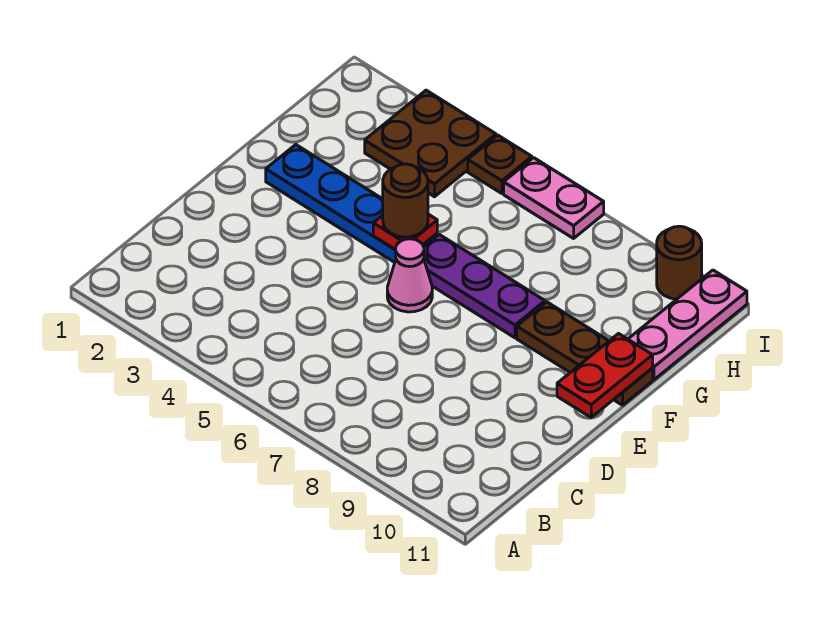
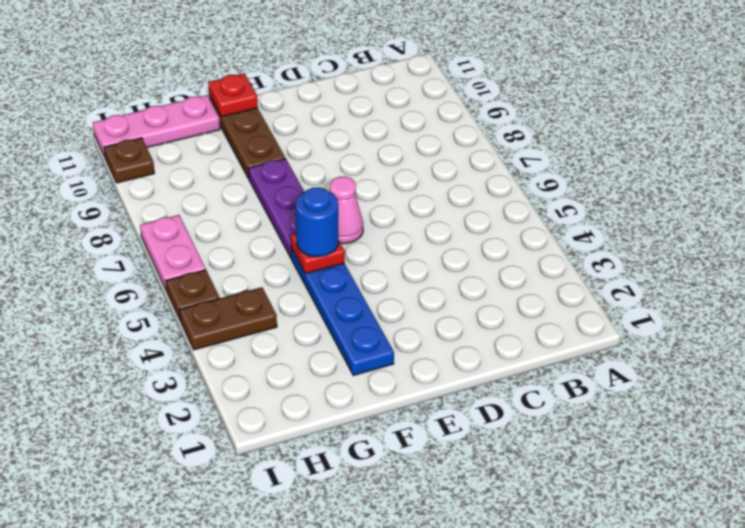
red 1x2 plate [557,334,653,417] -> red 1x1 plate [208,73,258,117]
brown 1x1 round brick [383,164,428,237] -> blue 1x1 round brick [296,187,339,257]
brown 2x2 plate [365,90,496,197] -> brown 1x2 plate [180,287,277,350]
brown 1x1 round brick [657,226,702,299] -> brown 1x1 plate [104,138,154,183]

